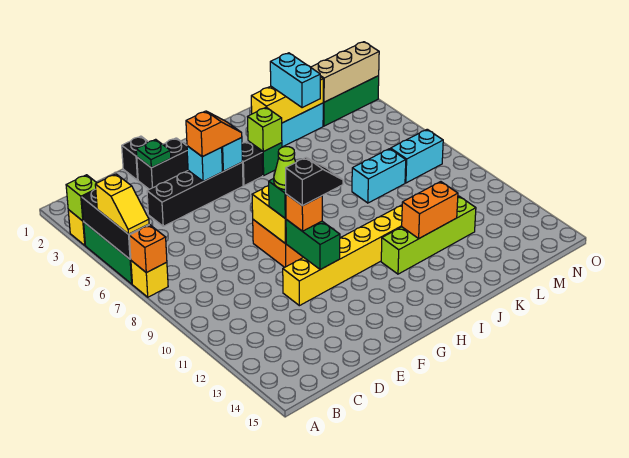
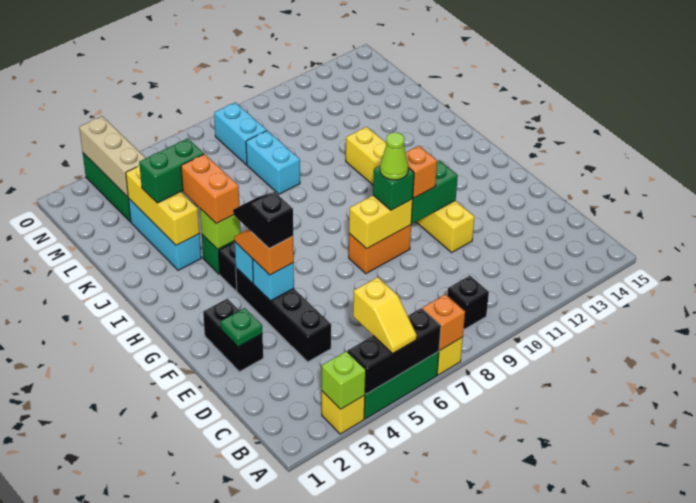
yellow 1x2 slope [95,174,149,234] -> yellow 1x2 slope turned to [353,277,417,354]
black 1x1 brick [122,136,148,180] -> black 1x1 brick moved to [447,276,489,329]
black 1x2 slope [286,158,343,206] -> black 1x2 slope moved to [233,192,293,248]
lime 1x4 brick [381,196,476,274] -> none
orange 1x2 brick [402,182,458,238] -> orange 1x2 brick moved to [181,154,239,224]
cyan 1x2 brick [270,53,320,108] -> green 1x2 brick [139,139,204,203]

